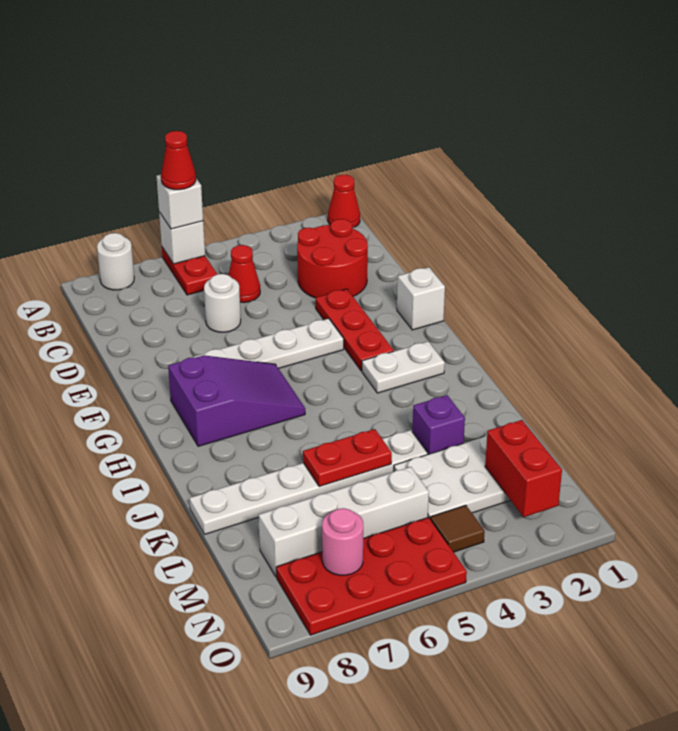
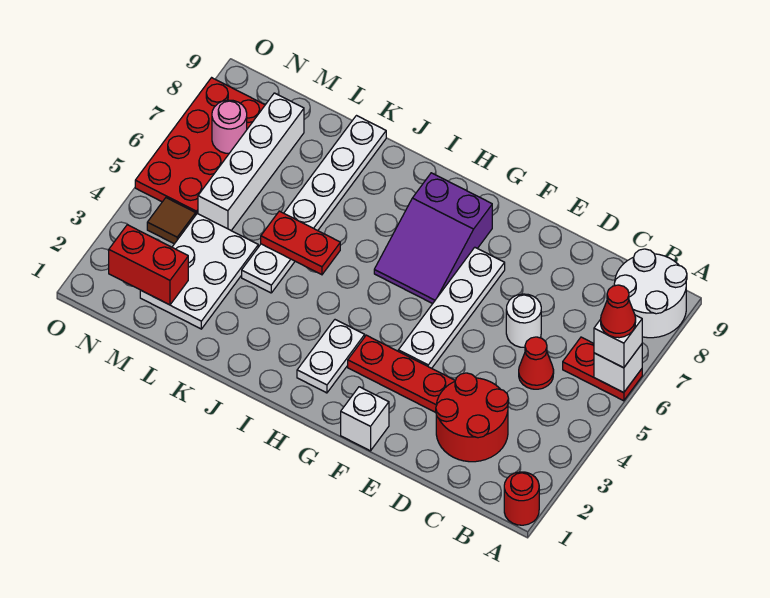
red 1x1 cone [328,175,360,228] -> red 1x1 round brick [504,472,539,525]
white 1x1 round brick [97,233,134,290] -> white 2x2 round brick [614,249,687,338]
purple 1x1 brick [412,395,465,454] -> none
red 1x2 plate [303,429,392,486] -> red 1x2 plate turned to [261,211,340,275]

